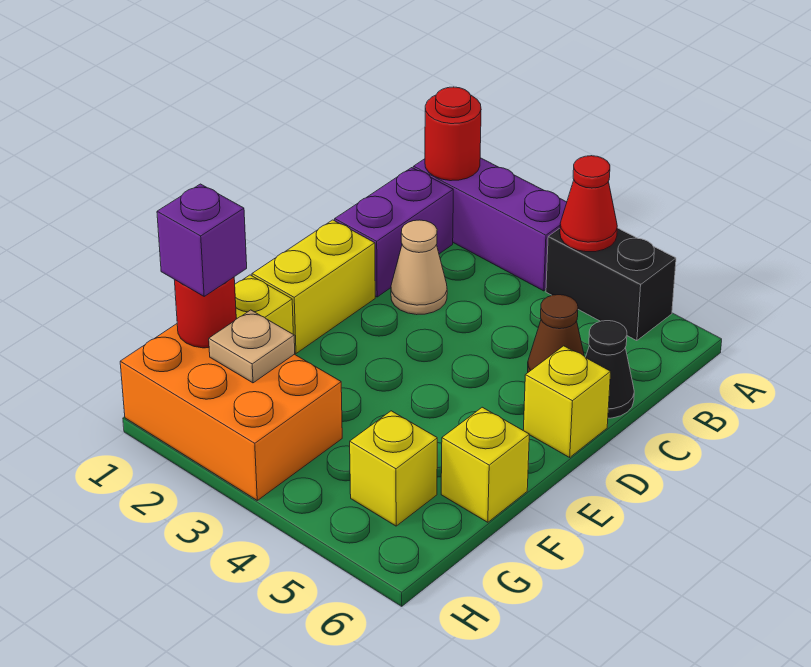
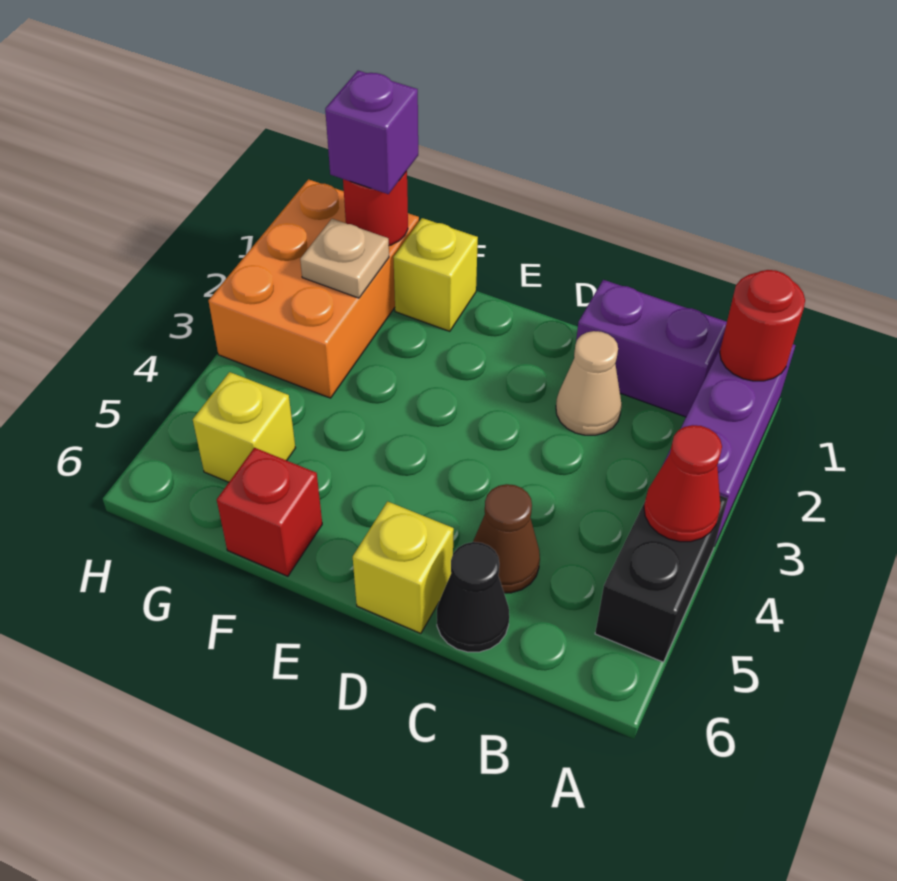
yellow 1x2 brick [252,220,375,353] -> none
yellow 1x1 brick [441,407,529,522] -> red 1x1 brick [217,448,322,576]

